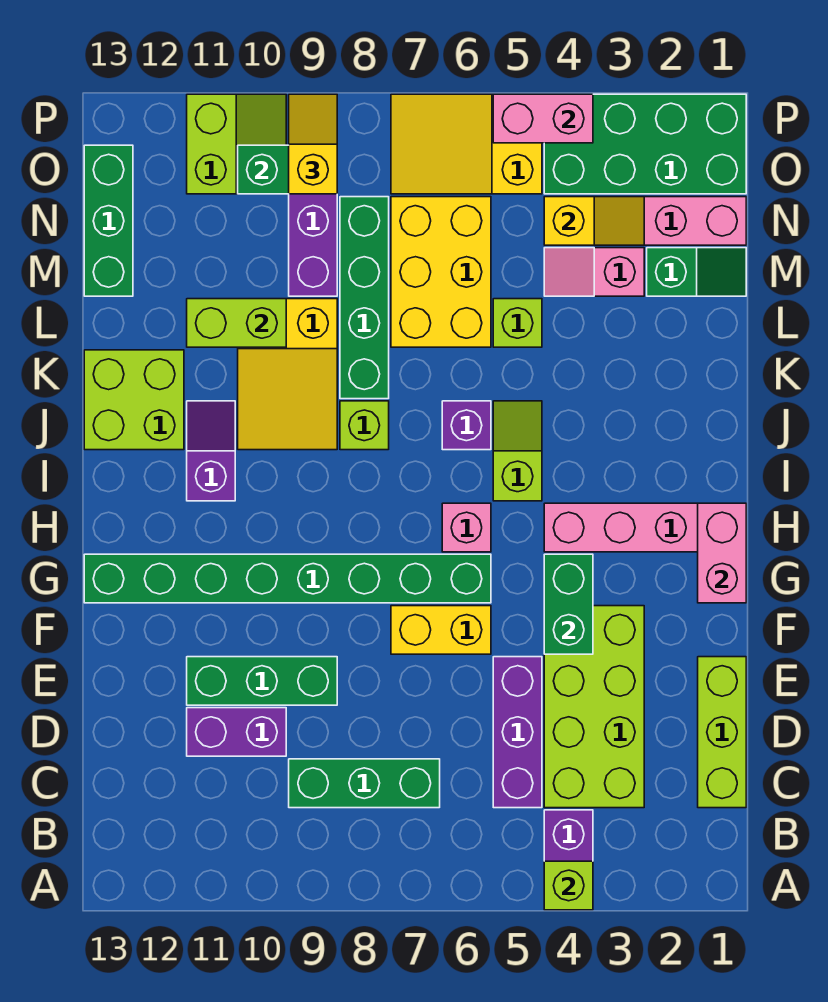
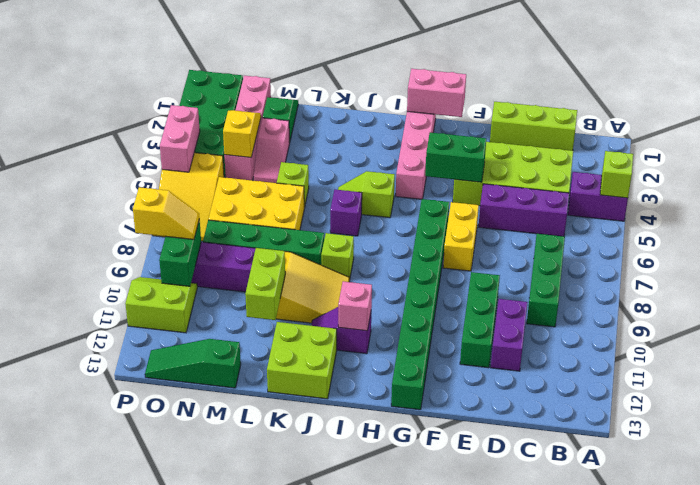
pink 1x1 brick [442,503,491,552] -> pink 1x1 brick moved to [338,281,372,331]
green 1x3 brick [84,145,133,296] -> green 1x3 slope [145,339,241,388]
yellow 1x2 slope [289,94,337,194] -> yellow 1x2 slope turned to [133,187,199,239]

